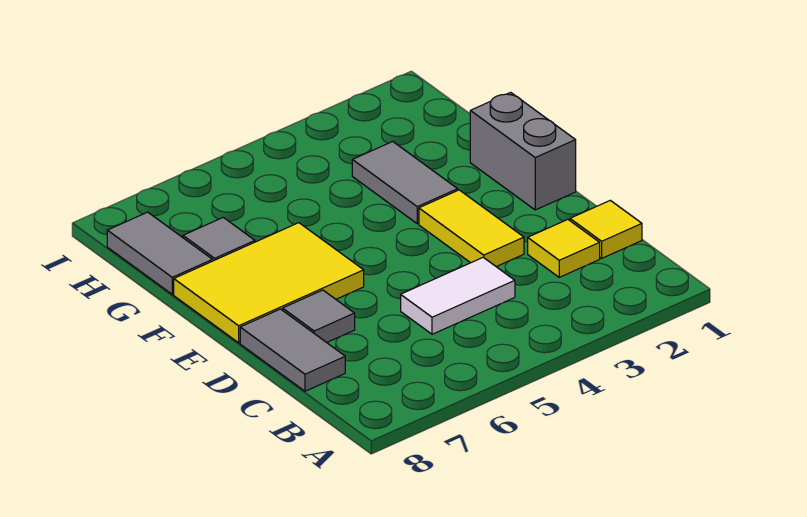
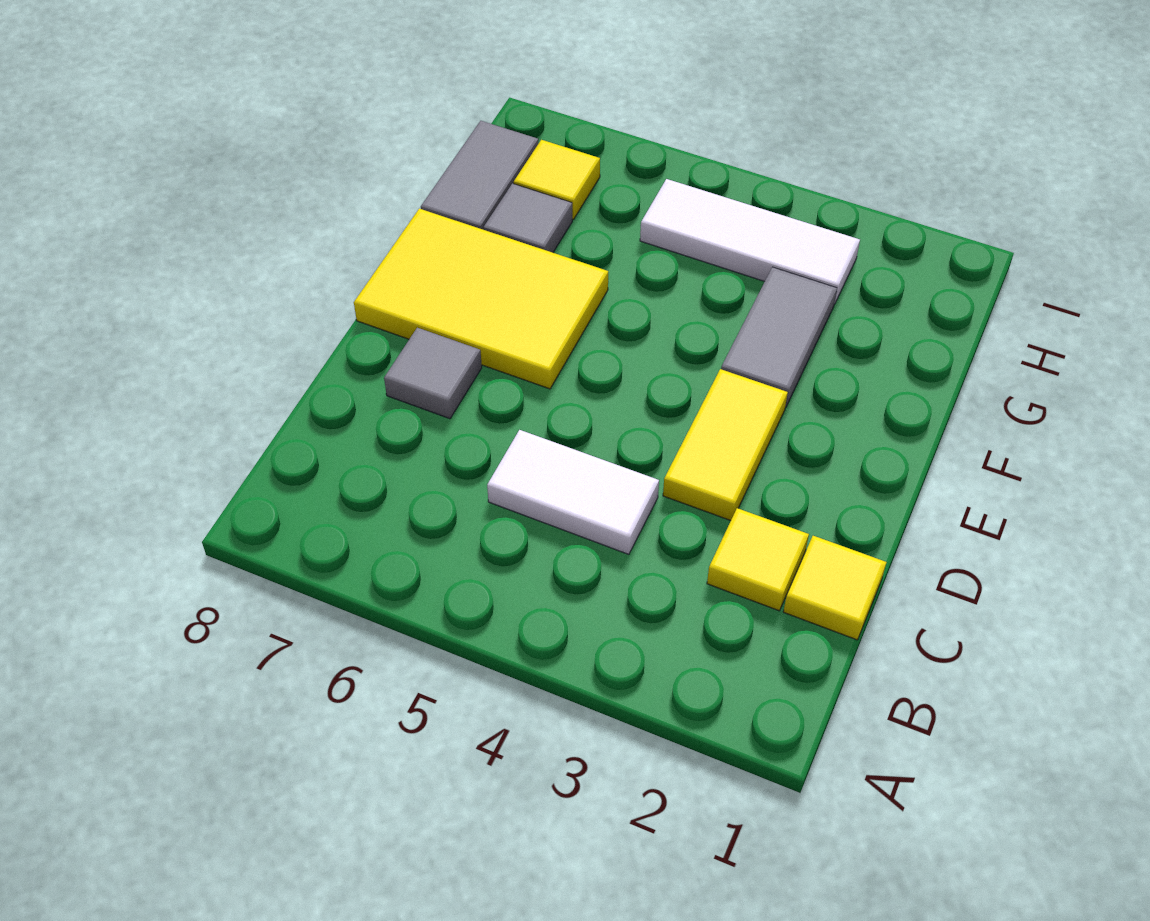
grey 1x2 tile [240,309,345,391] -> none
grey 1x2 brick [470,92,576,210] -> none
none -> white 1x3 tile [640,179,860,304]
none -> yellow 1x1 tile [514,140,600,219]

